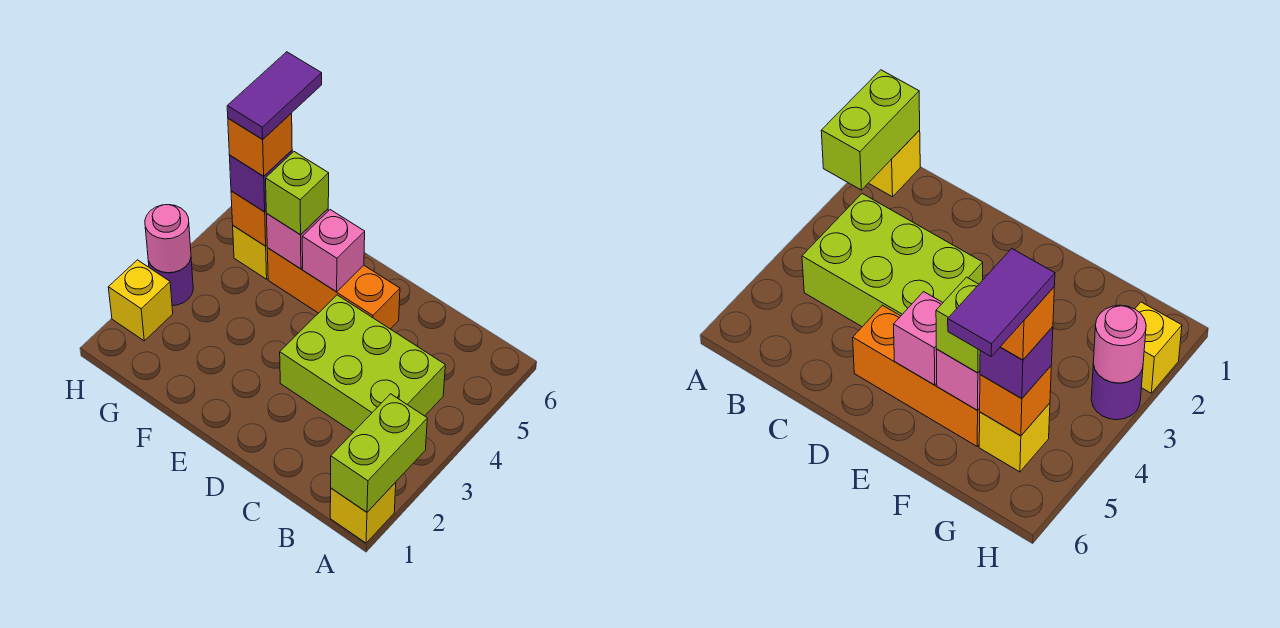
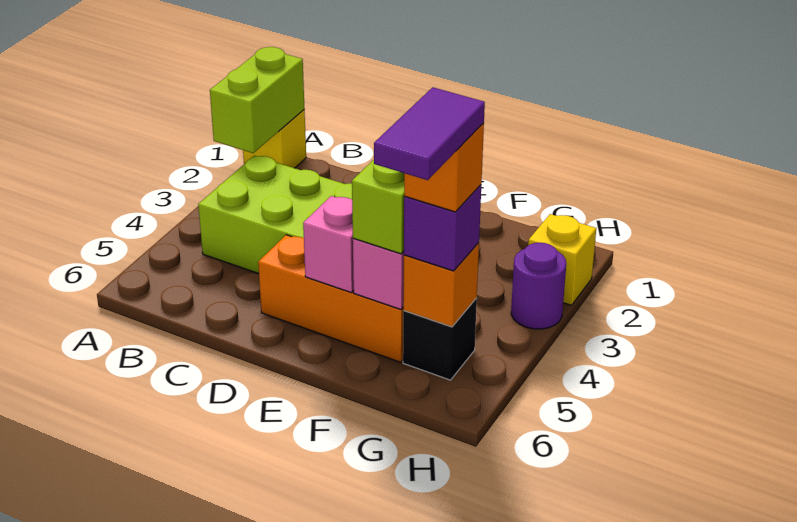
yellow 1x1 brick [233,226,268,279] -> black 1x1 brick [403,298,477,380]
pink 1x1 round brick [145,205,191,273] -> none

